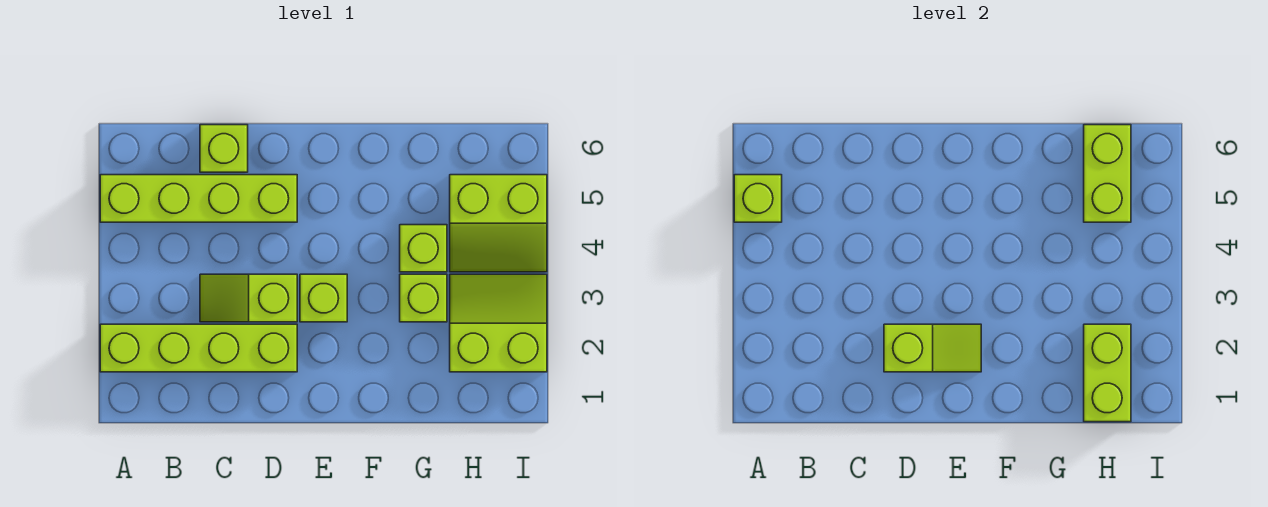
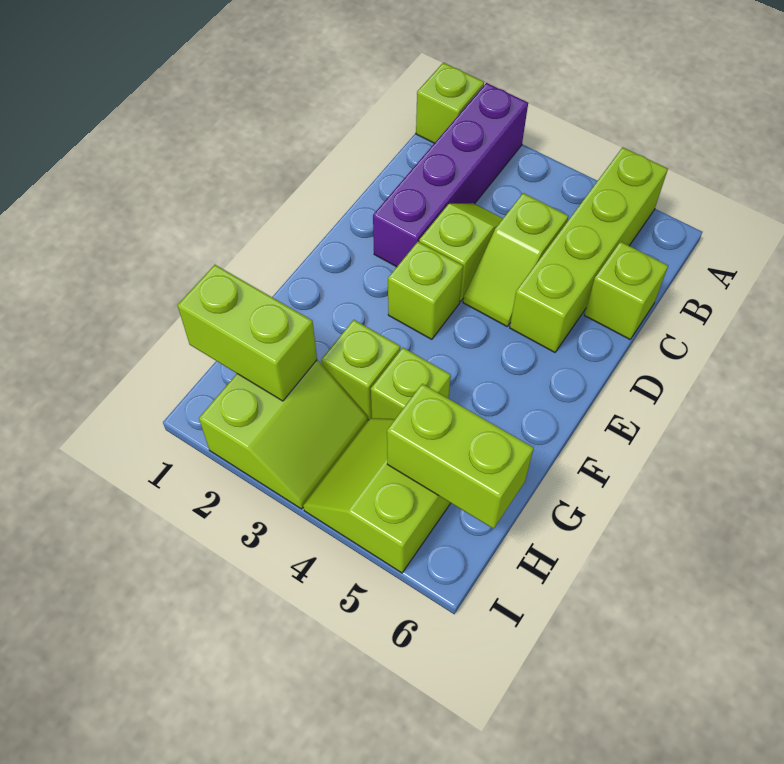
lime 1x4 brick [100,324,297,372] -> purple 1x4 brick [373,83,528,267]
lime 1x1 brick [734,175,782,222] -> lime 1x1 brick moved to [416,63,484,143]
lime 1x2 slope [884,324,981,372] -> lime 1x2 slope moved to [463,193,568,326]

